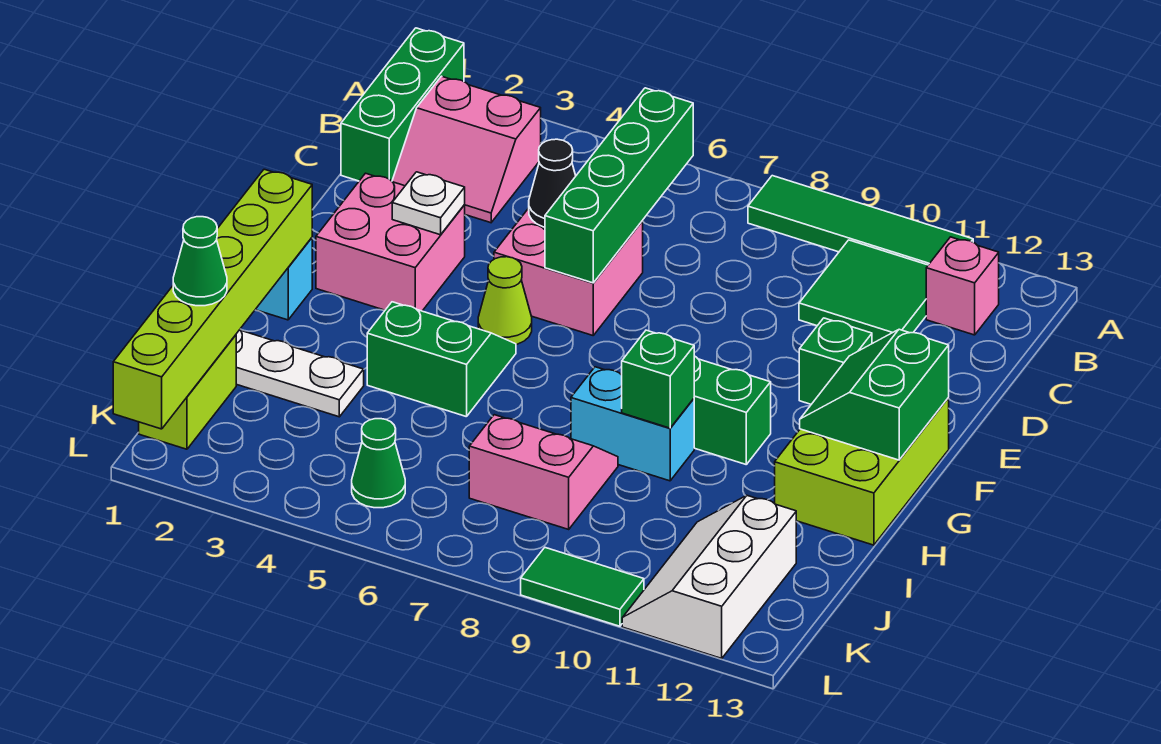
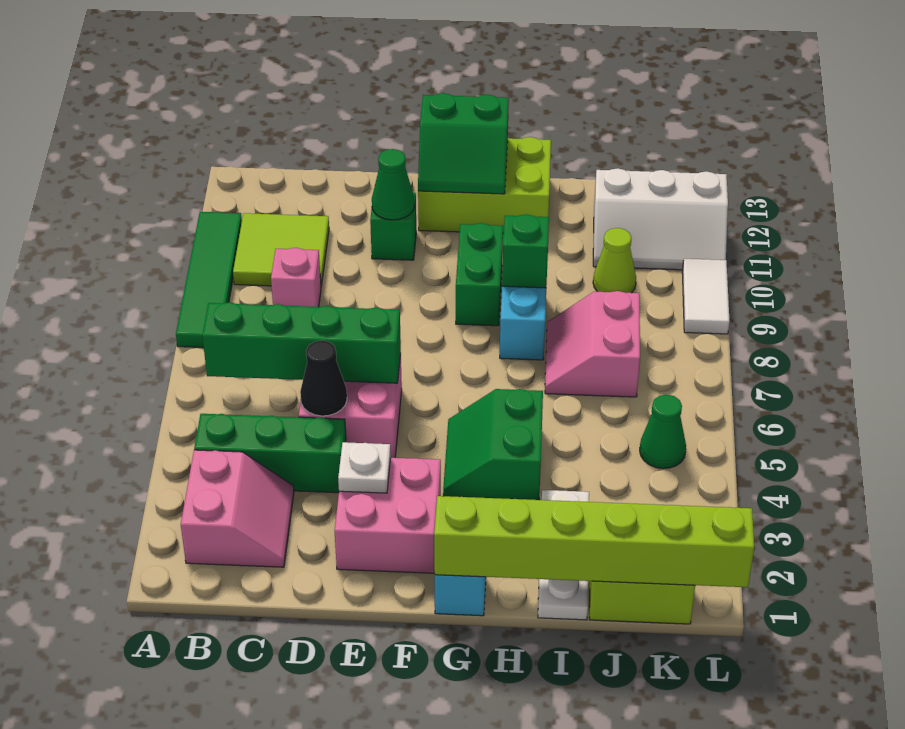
green 1x3 brick [341,28,464,181] -> green 1x3 brick moved to [194,414,346,493]
green 2x2 tile [799,240,928,343] -> lime 2x2 tile [233,213,329,286]
pink 1x1 brick [926,237,999,335] -> pink 1x1 brick moved to [271,248,321,307]
lime 1x1 cone [478,257,532,344] -> lime 1x1 cone moved to [593,228,636,293]
green 1x1 cone [173,217,227,306] -> green 1x1 cone moved to [372,149,414,220]
green 1x2 tile [521,548,644,626] -> white 1x2 tile [682,259,730,334]

